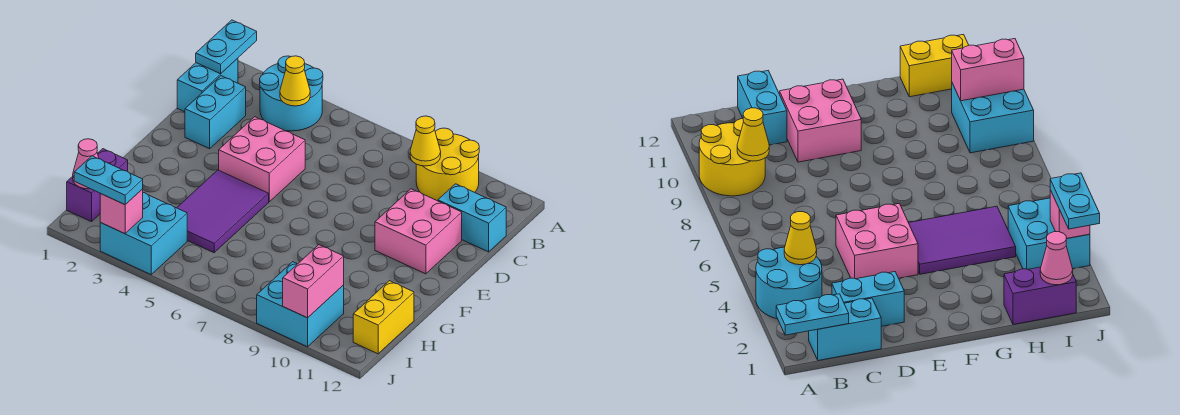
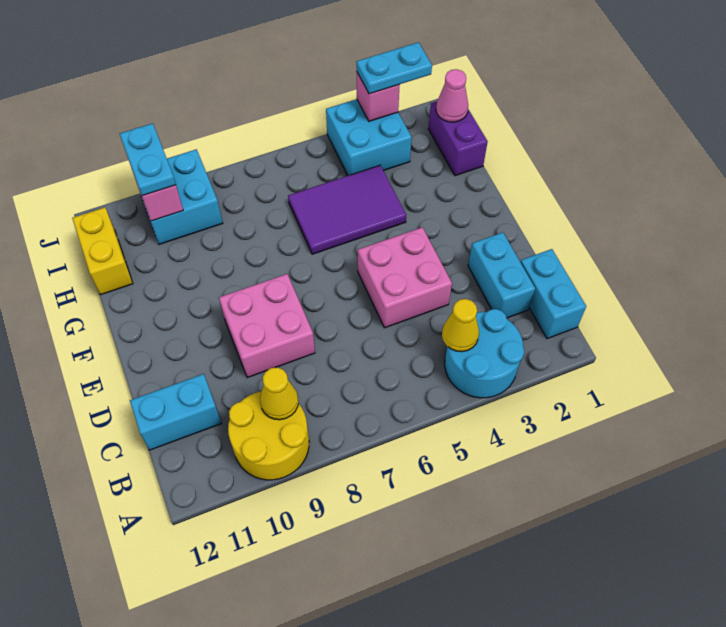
cyan 1x2 plate [196,20,257,74] -> cyan 1x2 plate moved to [120,123,176,196]
pink 2x2 brick [375,189,462,274] -> pink 2x2 brick moved to [219,274,315,378]
purple 2x3 tile [177,170,269,253] -> purple 2x3 tile turned to [288,165,406,254]

